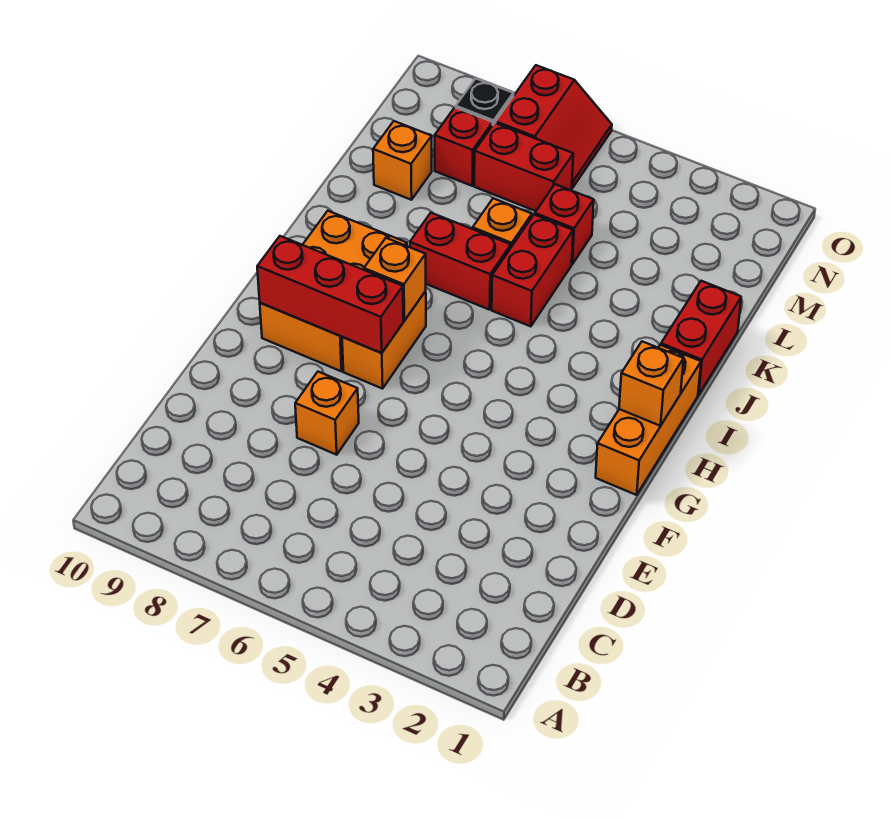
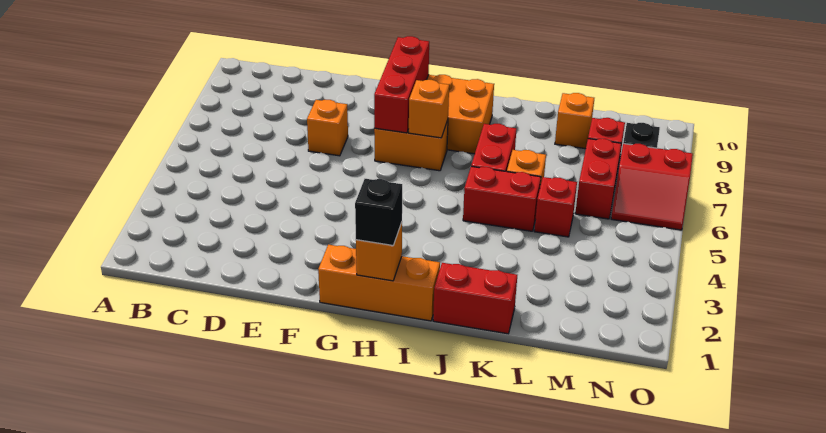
none -> black 1x1 brick [355,179,402,245]

